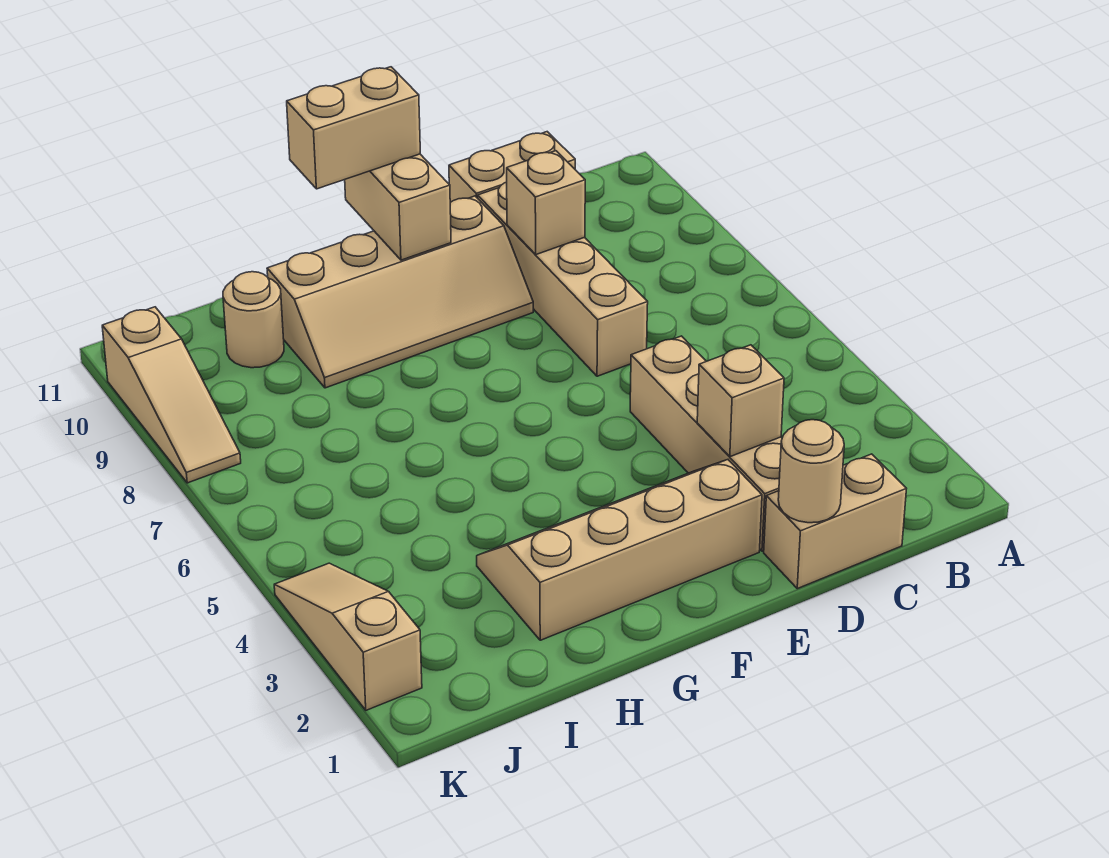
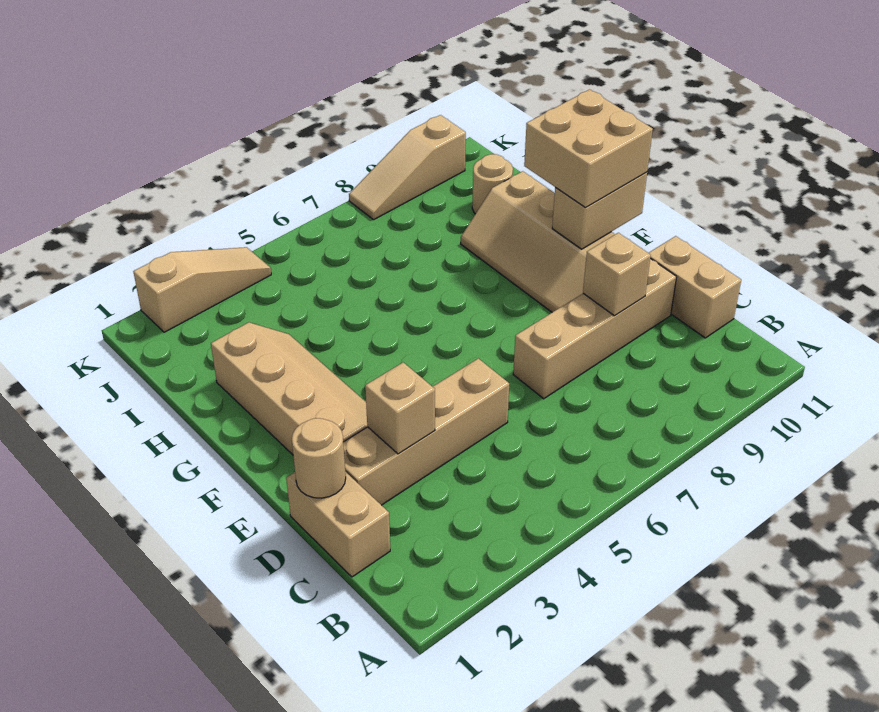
tan 1x2 brick [287,67,420,189] -> tan 2x2 brick [524,89,653,207]

